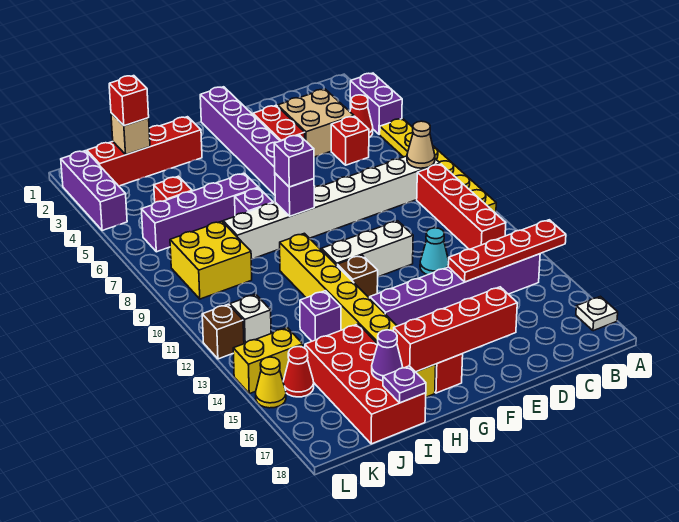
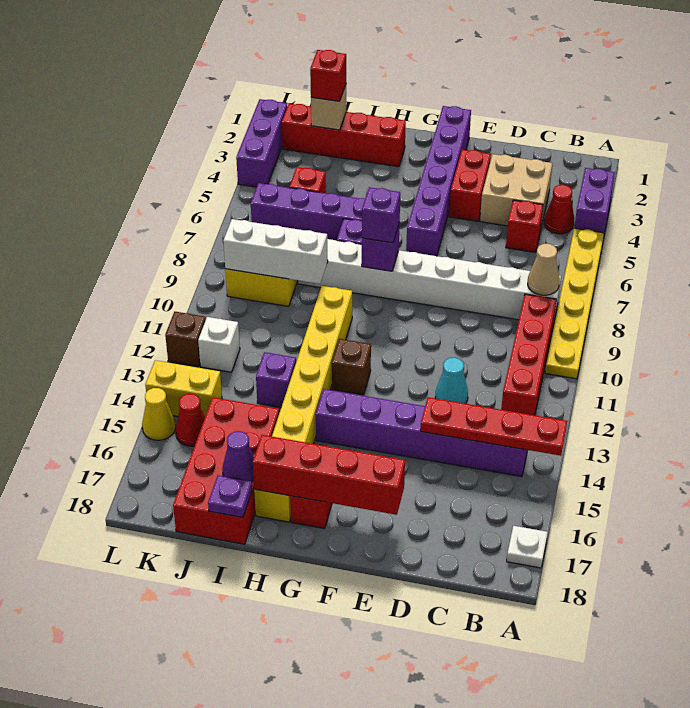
white 1x3 brick [321,221,413,277] -> white 1x3 brick moved to [223,219,328,284]

